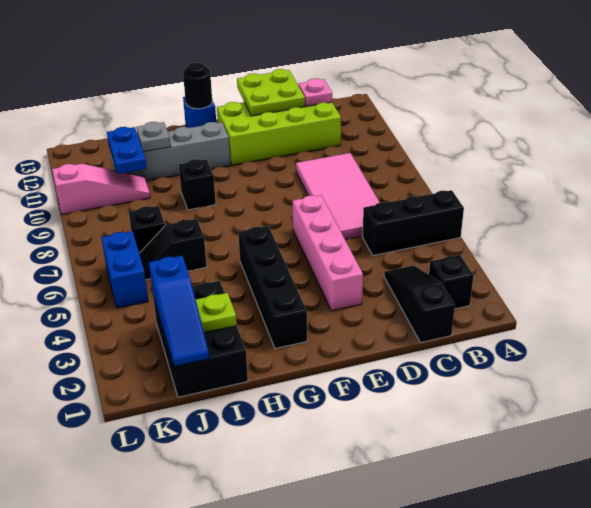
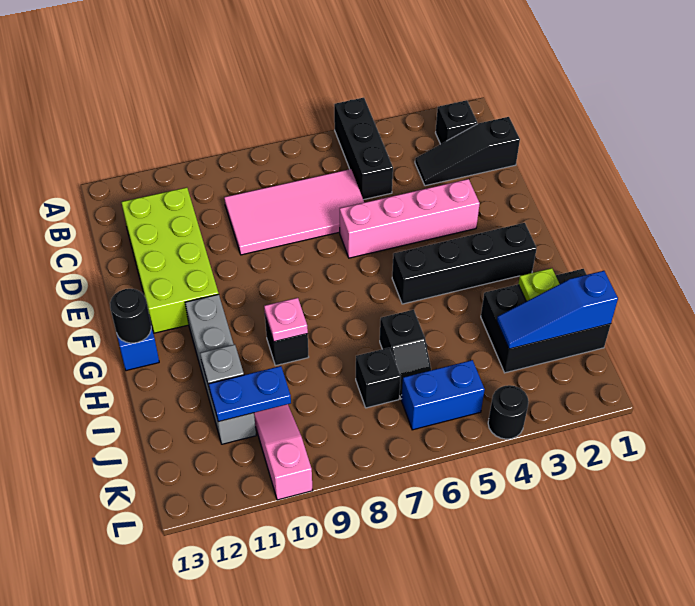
pink 1x1 plate [298,78,332,106] -> pink 1x1 plate moved to [264,298,308,342]
lime 2x2 plate [237,69,305,116] -> none
blue 1x3 slope [149,256,209,366] -> blue 1x3 slope turned to [497,271,618,349]
none -> black 1x1 round brick [488,385,529,439]

